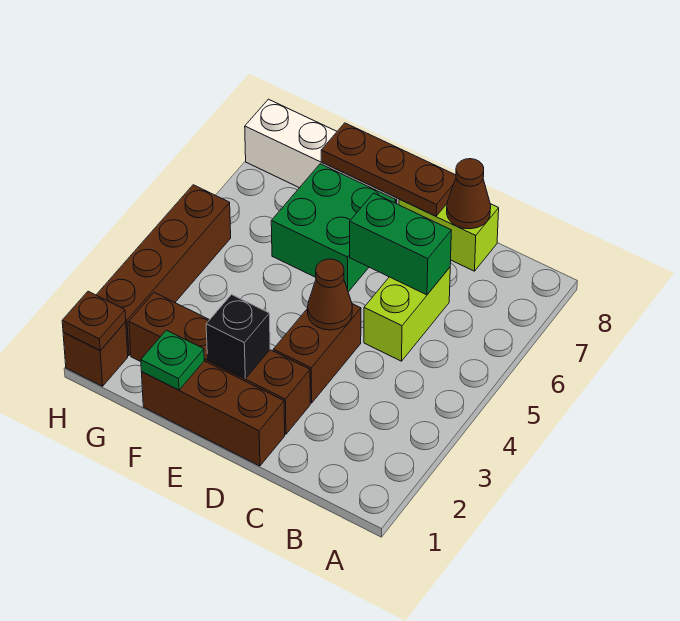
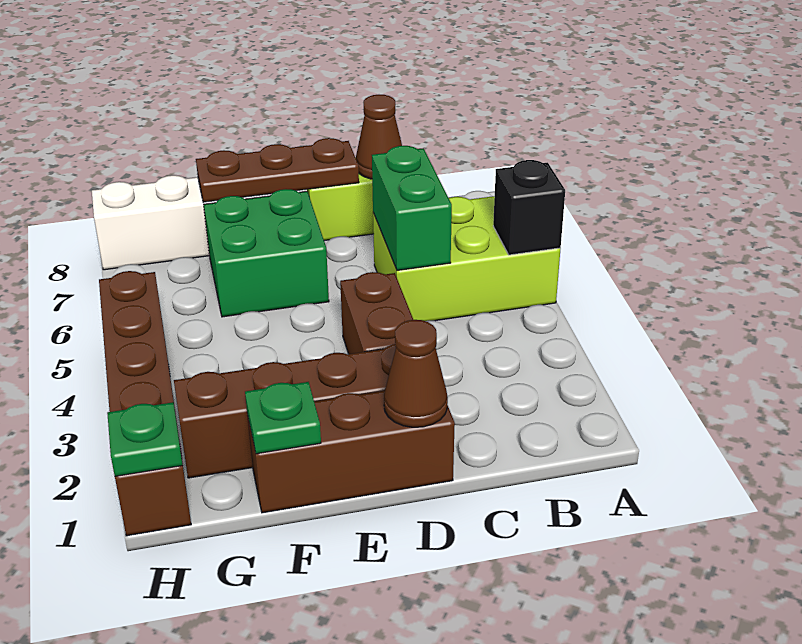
lime 1x2 brick [364,268,450,361] -> lime 2x3 brick [373,196,560,321]
green 1x2 brick [350,193,451,295] -> green 1x2 brick turned to [372,146,452,270]
brown 1x1 cone [308,259,352,330] -> brown 1x1 cone moved to [384,320,448,427]
black 1x1 brick [206,295,270,379] -> black 1x1 brick moved to [493,160,565,255]
brown 1x1 plate [62,291,126,350] -> green 1x1 plate [107,402,183,476]

